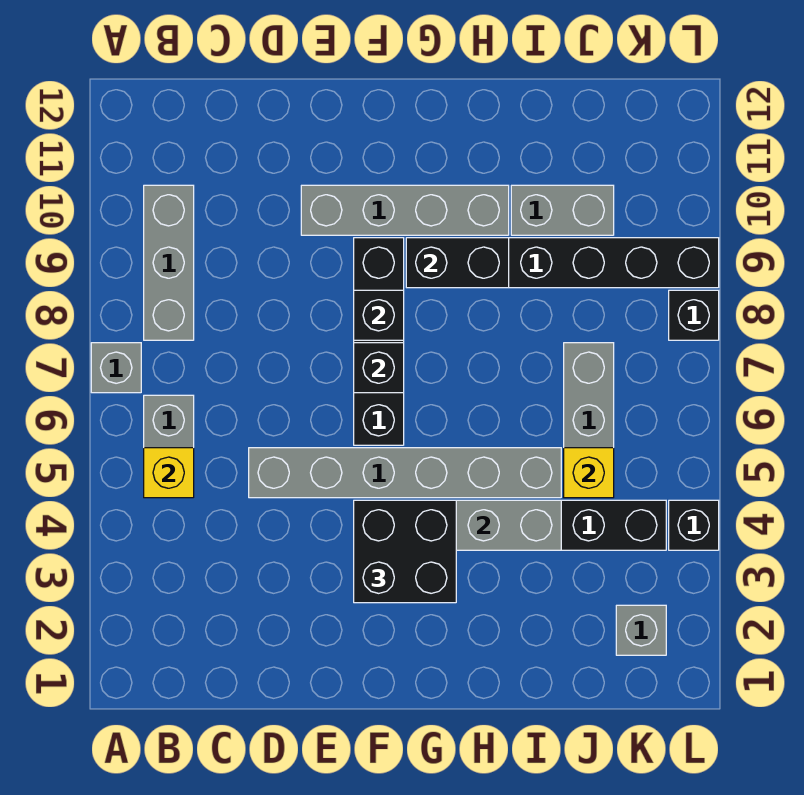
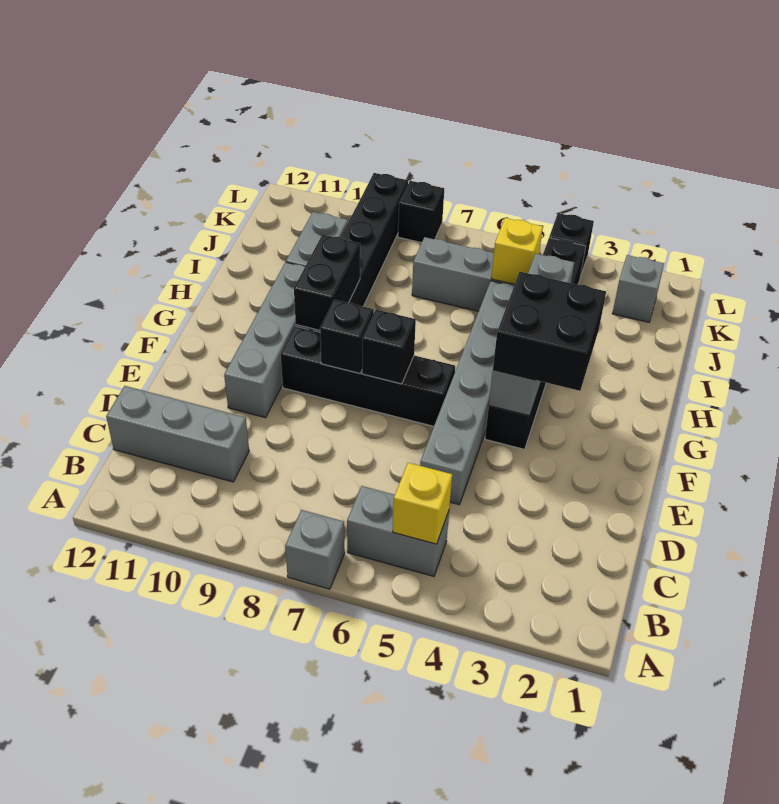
grey 1x3 brick [144,185,194,340] -> grey 1x3 brick moved to [106,386,249,482]

